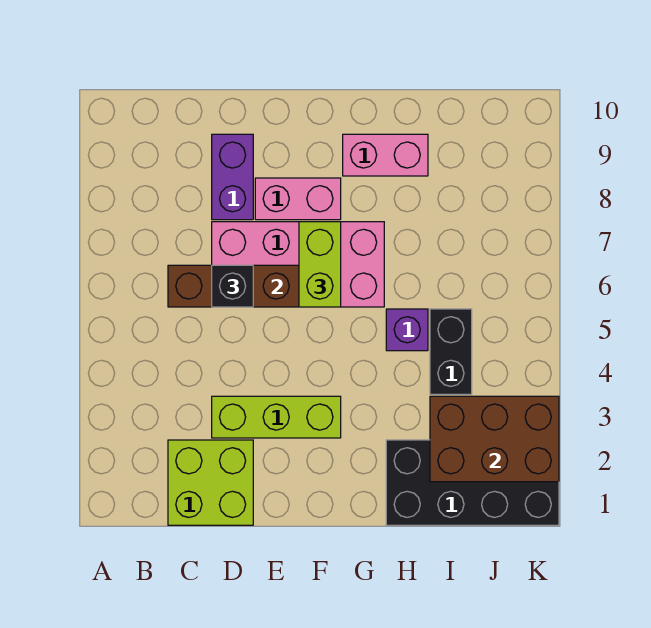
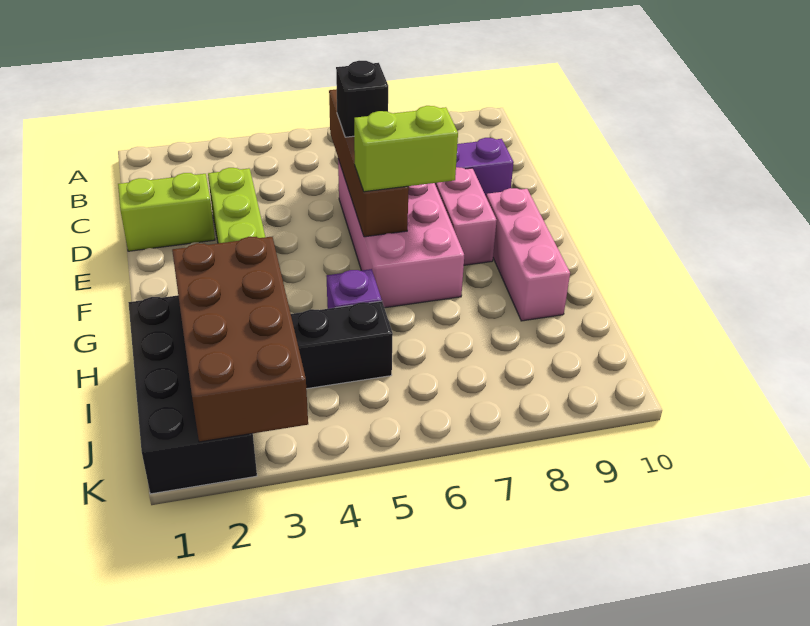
lime 2x2 brick [168,440,253,525] -> lime 1x2 brick [118,173,215,251]
pink 1x2 brick [343,134,428,176] -> pink 1x3 brick [486,188,570,321]
brown 2x3 brick [430,396,559,482] -> brown 2x4 brick [172,237,308,442]

